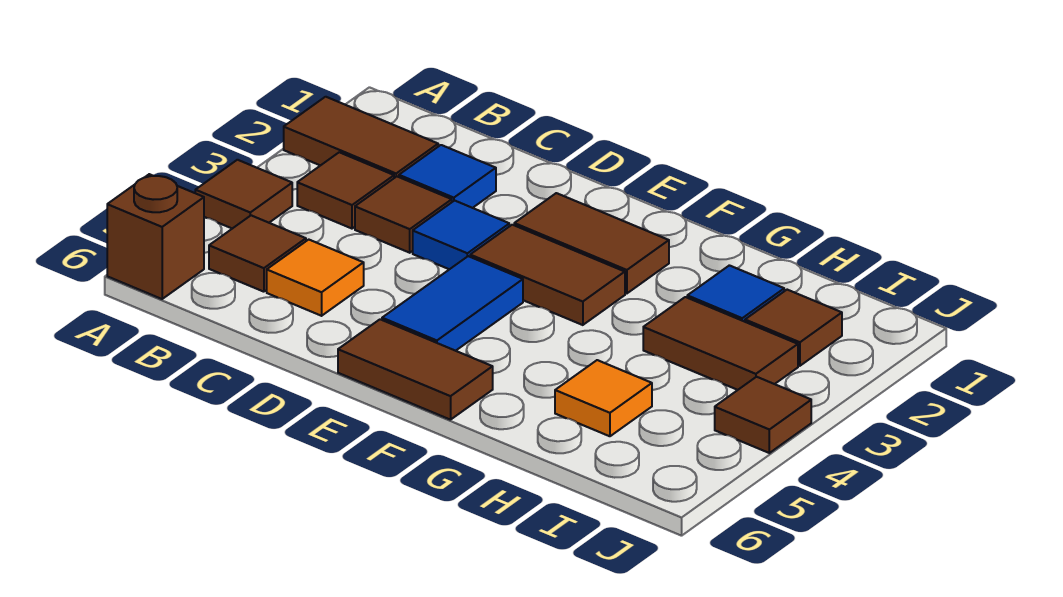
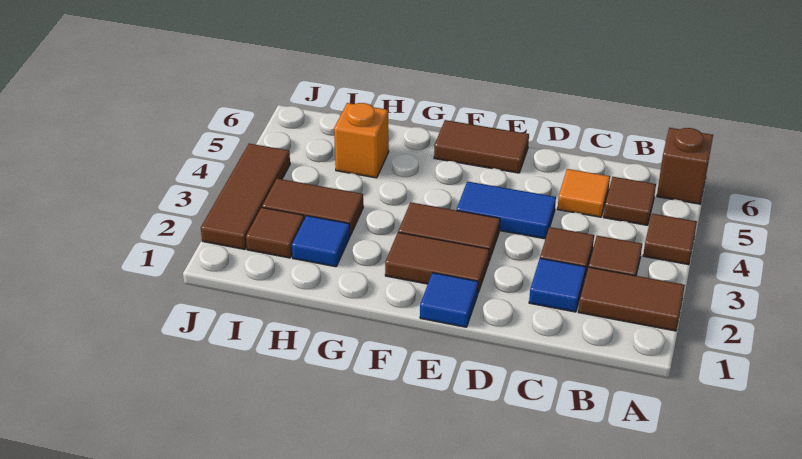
blue 1x1 tile [413,201,509,269] -> blue 1x1 tile moved to [420,273,478,327]
blue 1x2 tile [382,256,523,351] -> blue 1x2 tile turned to [457,181,556,239]
orange 1x1 tile [555,360,652,436] -> orange 1x1 brick [334,103,389,178]
brown 1x1 tile [715,377,811,453] -> brown 1x3 tile [201,144,290,249]

